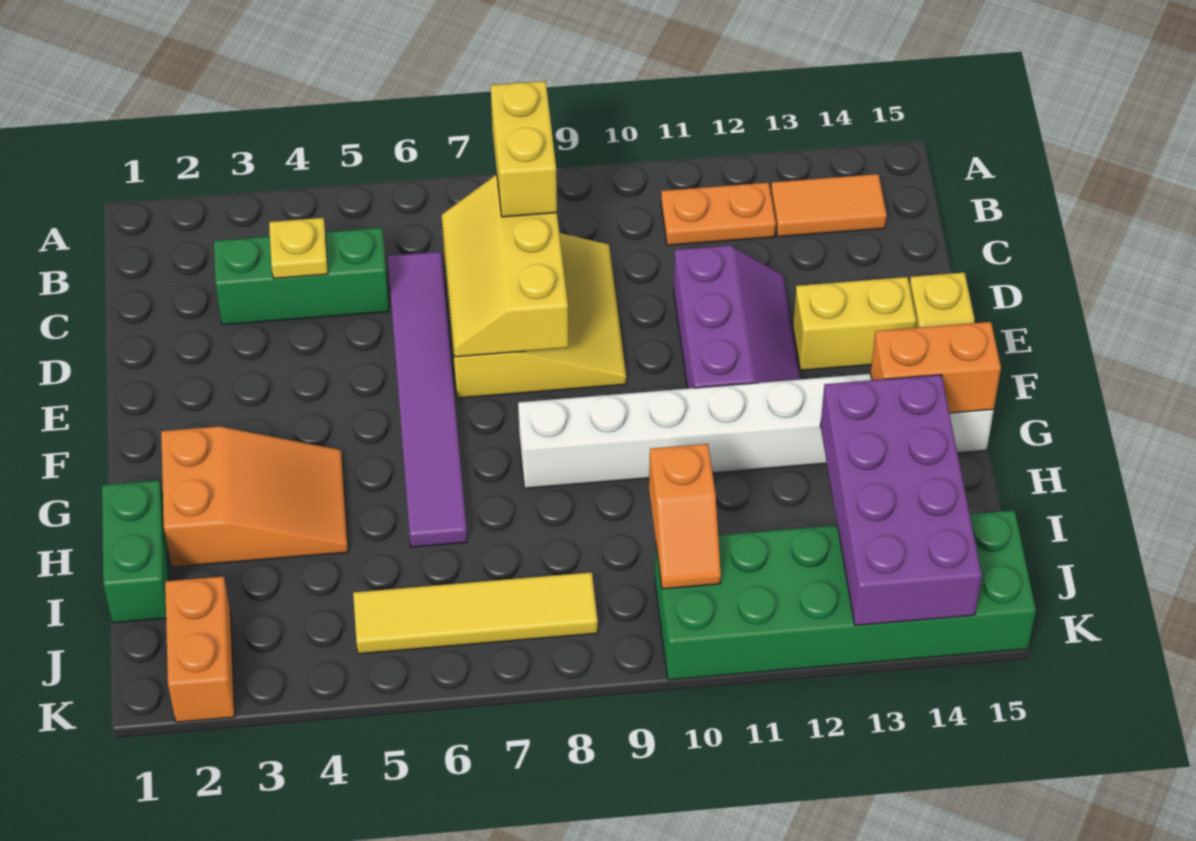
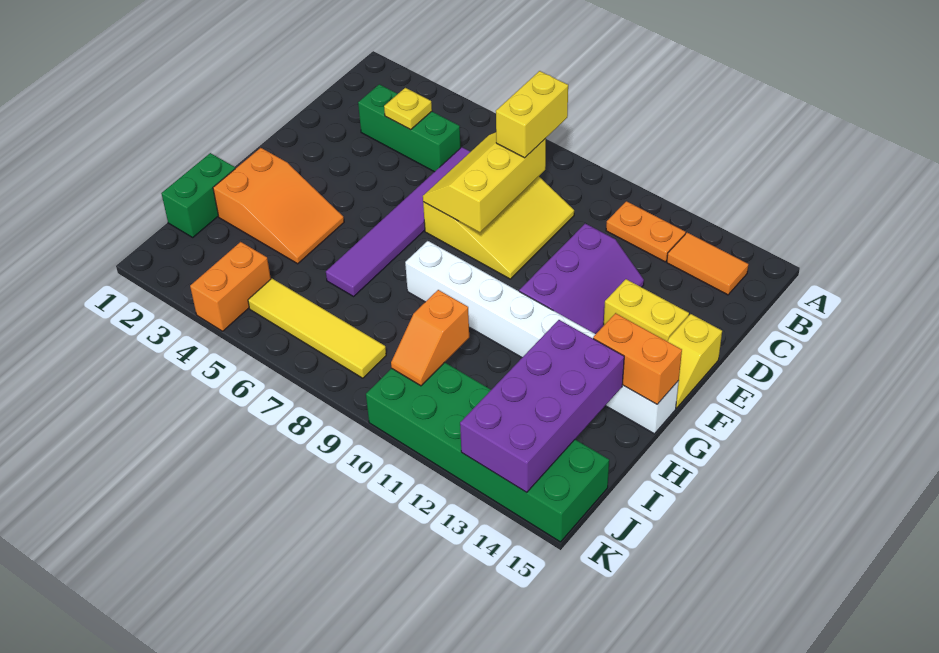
orange 1x2 brick [165,577,235,722] -> orange 1x2 brick moved to [190,242,271,331]

